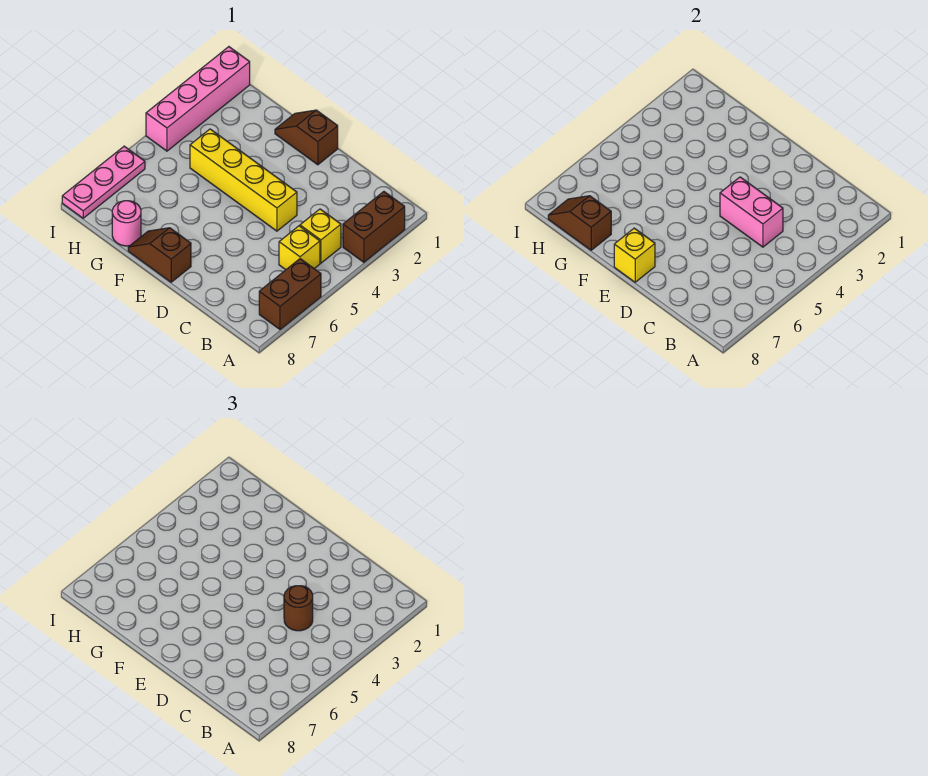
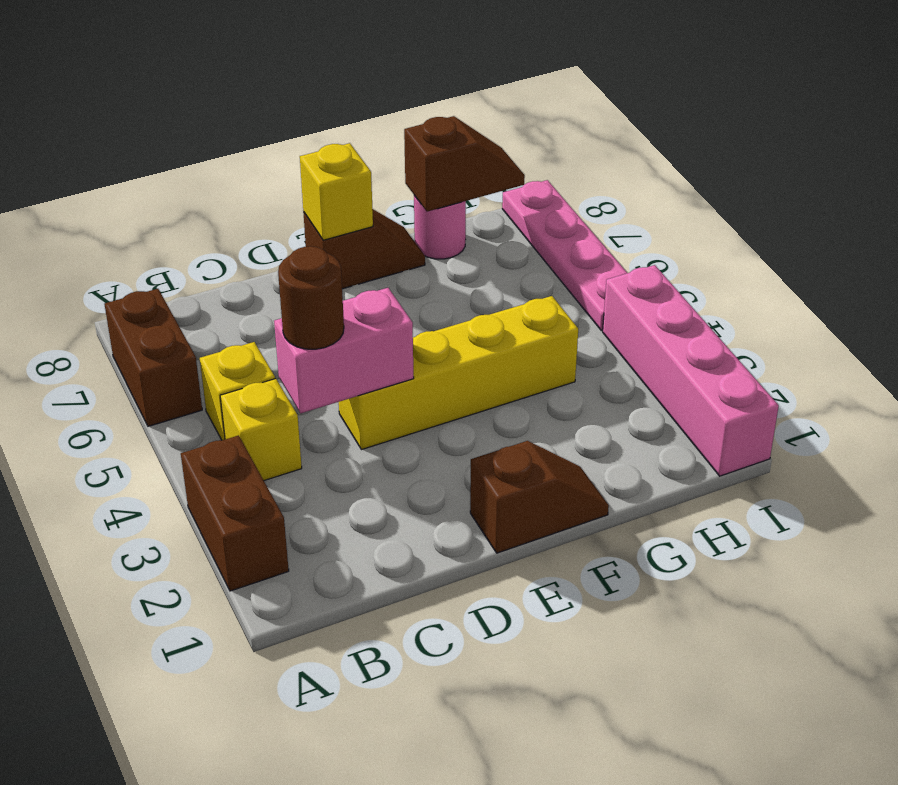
pink 1x3 plate [62,146,145,218] -> pink 1x4 plate [502,180,627,331]

